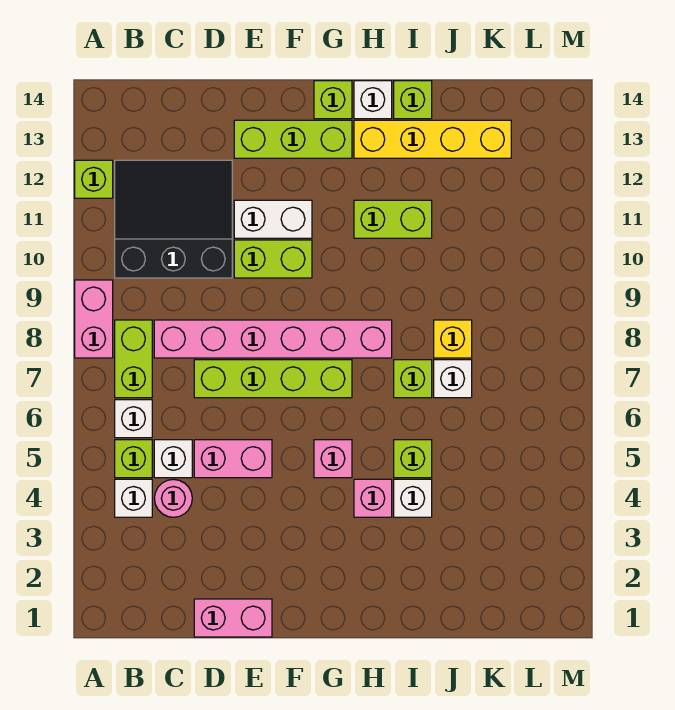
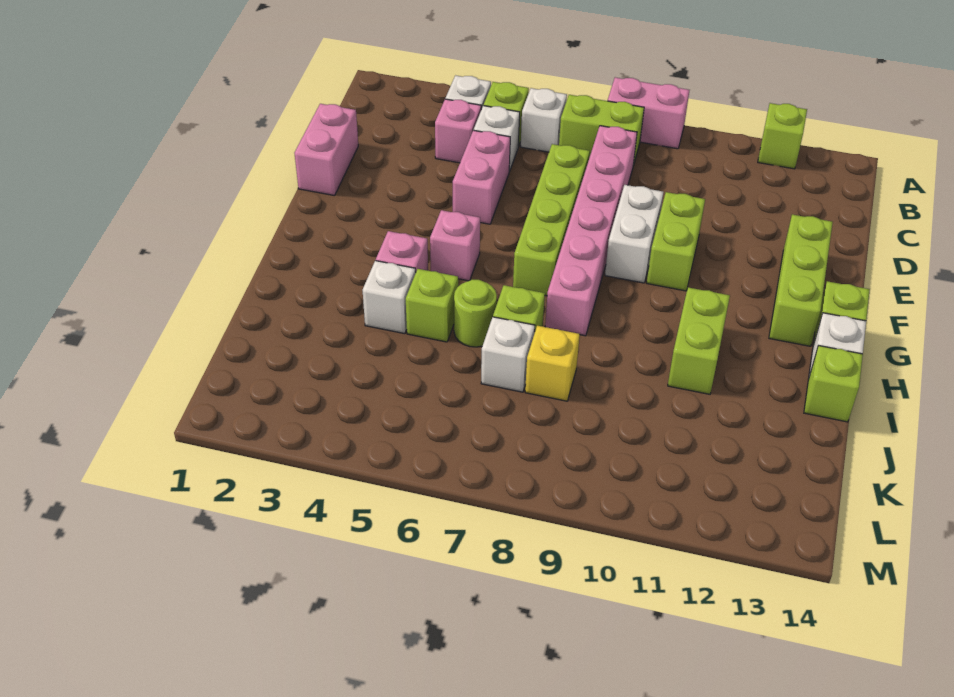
black 3x3 slope [115,160,232,278] -> none
pink 1x1 round brick [154,479,192,517] -> pink 1x1 brick [435,99,481,163]
white 1x2 brick [234,200,312,238] -> white 1x2 brick moved to [605,185,663,283]
yellow 1x4 brick [354,120,511,158] -> none
none -> lime 1x1 round brick [454,280,497,347]

